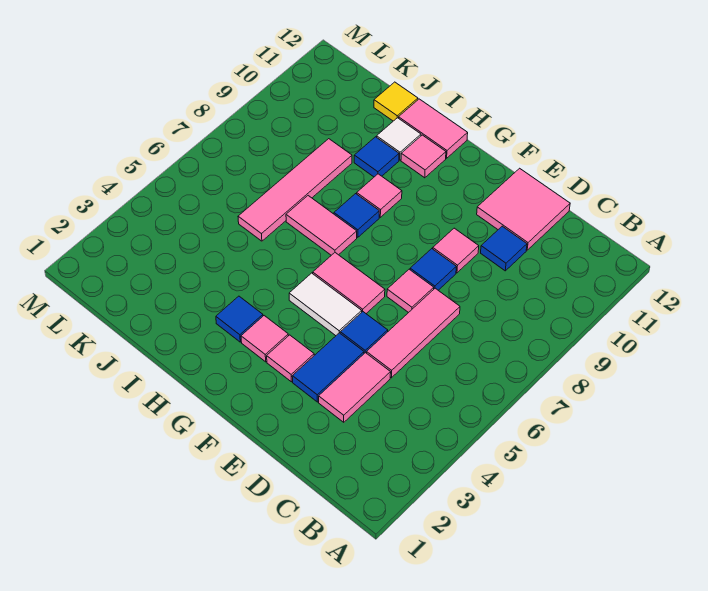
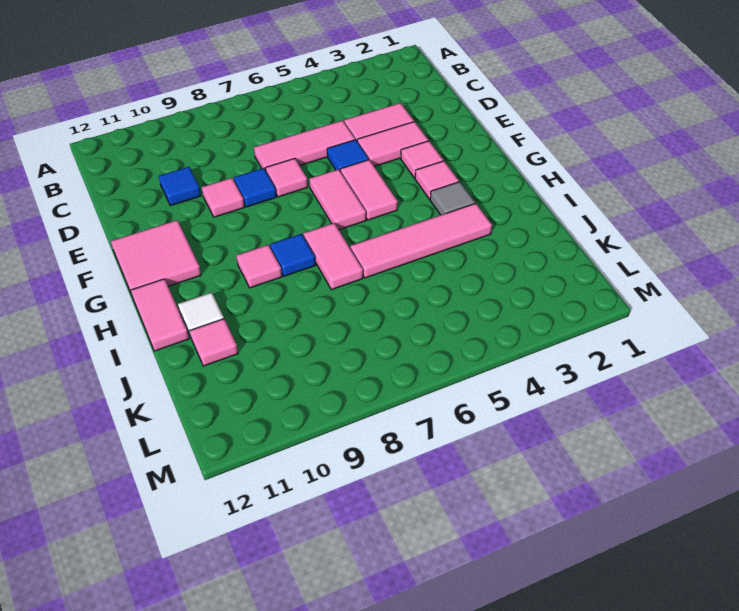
pink 2x2 tile [477,168,570,250] -> pink 2x2 tile moved to [111,220,201,295]
blue 1x2 tile [292,333,364,402] -> pink 1x2 tile [357,122,428,166]
white 1x2 tile [289,273,362,336] -> pink 1x2 tile [340,160,398,220]
blue 1x1 tile [216,296,263,342] -> grey 1x1 tile [430,182,475,215]
pink 1x1 tile [401,135,446,178] -> pink 1x1 tile moved to [190,319,238,366]
blue 1x1 tile [354,137,399,177] -> none
pink 1x4 tile [238,139,352,241] -> pink 1x4 tile moved to [350,203,492,278]
yellow 1x1 tile [374,82,418,121] -> none

